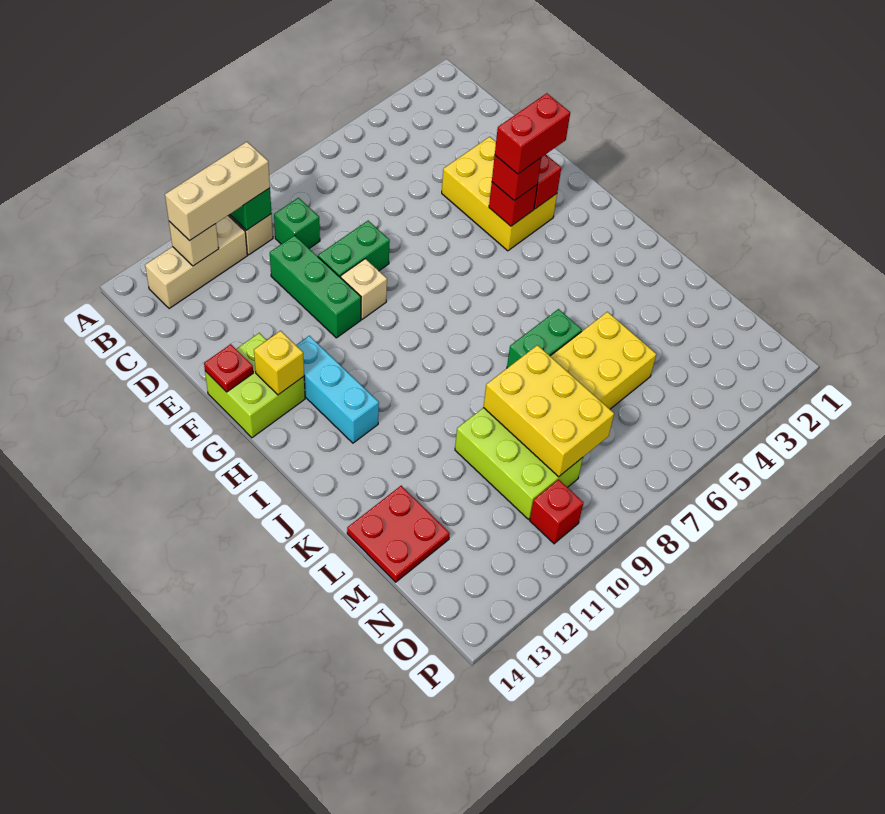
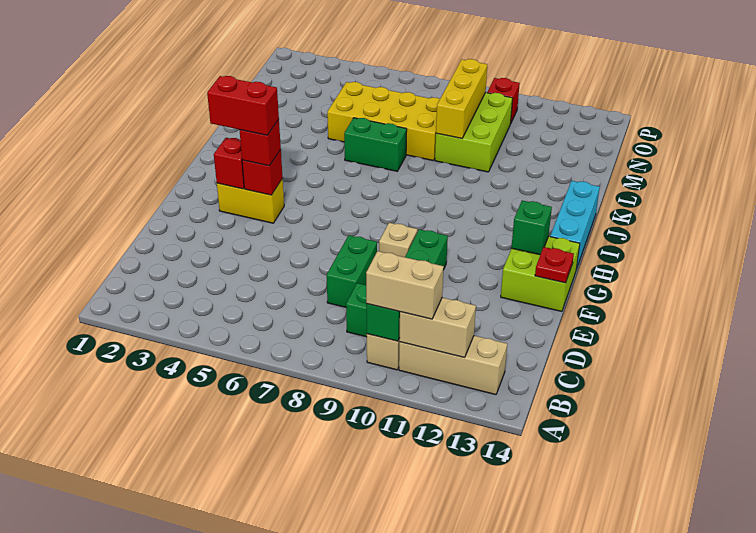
tan 1x3 brick [165,142,270,241] -> tan 1x2 brick [366,251,444,319]
tan 1x1 brick [169,221,219,266] -> tan 1x2 brick [399,297,476,358]
yellow 2x3 brick [442,137,557,251] -> yellow 1x2 brick [217,179,284,223]
green 1x2 brick [318,221,390,278] -> green 1x2 brick turned to [327,235,377,307]
cyan 1x3 brick [296,336,379,443] -> cyan 1x3 brick moved to [550,181,600,270]
yellow 1x1 brick [254,331,304,395] -> green 1x1 brick [511,200,552,255]
yellow 2x3 brick [483,345,614,477] -> yellow 1x3 brick [436,59,487,138]
red 2x2 plate [347,486,450,582] -> none

